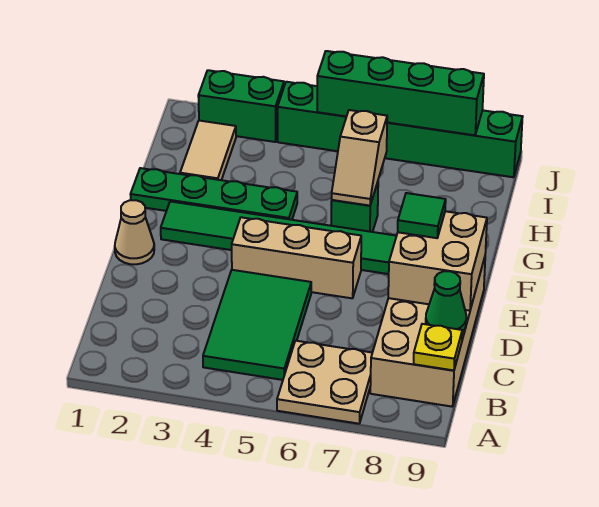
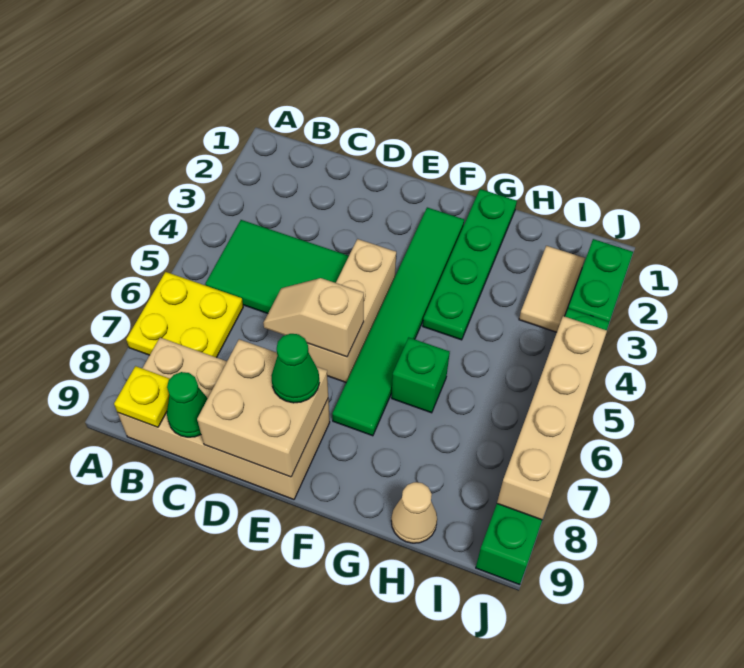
tan 2x2 plate [277,341,372,424] -> yellow 2x2 plate [126,272,243,358]
tan 1x1 cone [115,200,154,264] -> tan 1x1 cone moved to [391,482,437,543]
green 1x1 tile [398,193,446,238] -> green 1x1 cone [271,334,319,403]
tan 1x2 slope [332,110,387,206] -> tan 1x2 slope moved to [263,278,364,357]
tan 1x2 tile [180,121,236,180] -> tan 1x2 tile turned to [519,246,585,332]
green 1x4 brick [317,51,484,135] -> tan 1x4 brick [497,316,607,520]

